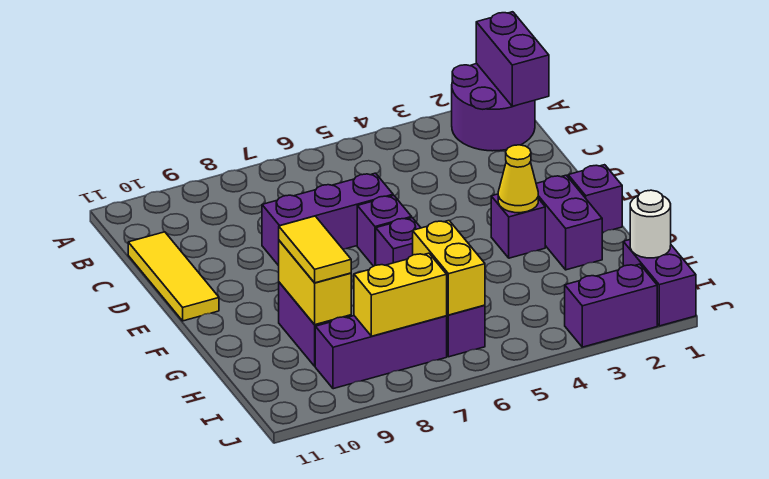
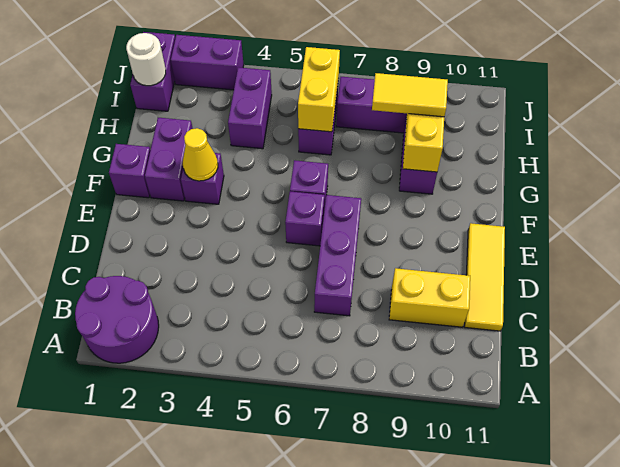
purple 1x2 brick [476,12,549,106] -> purple 1x2 brick moved to [228,67,272,149]
purple 1x3 brick [262,173,393,266] -> purple 1x3 brick turned to [314,195,361,316]
yellow 1x2 tile [279,216,351,283] -> yellow 1x2 tile turned to [372,73,448,117]
yellow 1x2 brick [354,253,447,336] -> yellow 1x2 brick moved to [389,268,470,327]

